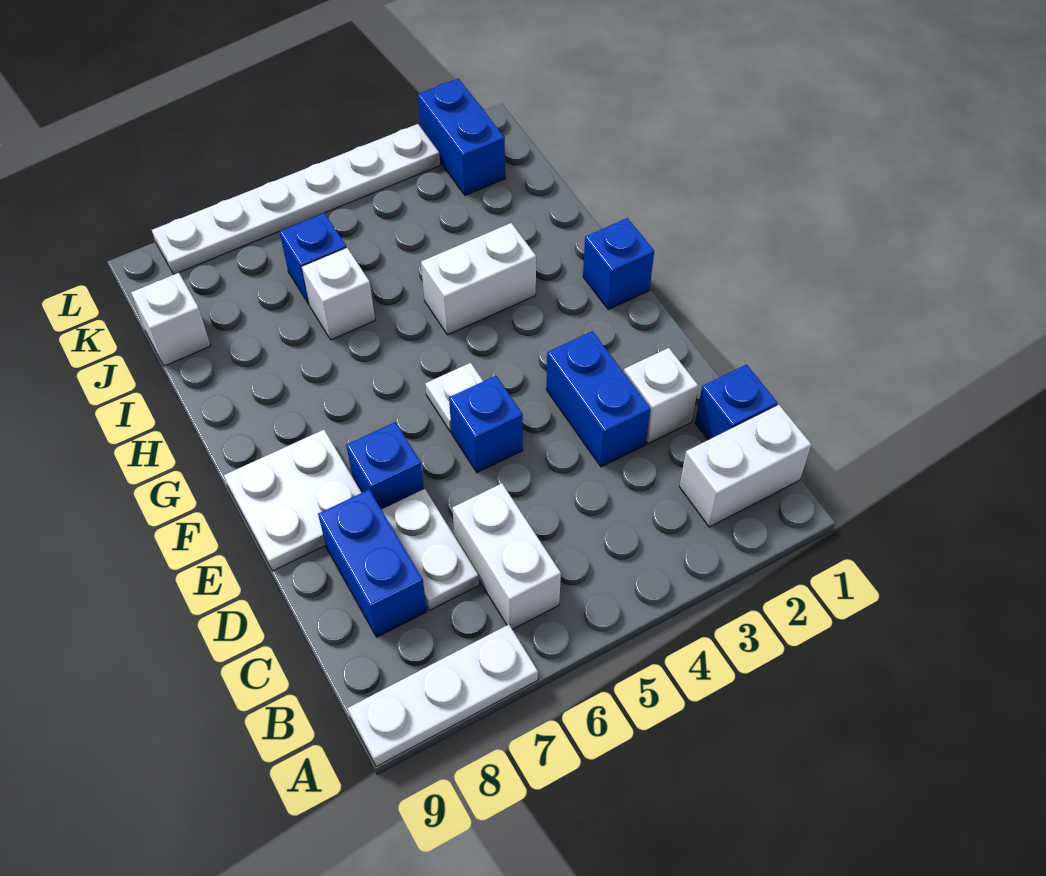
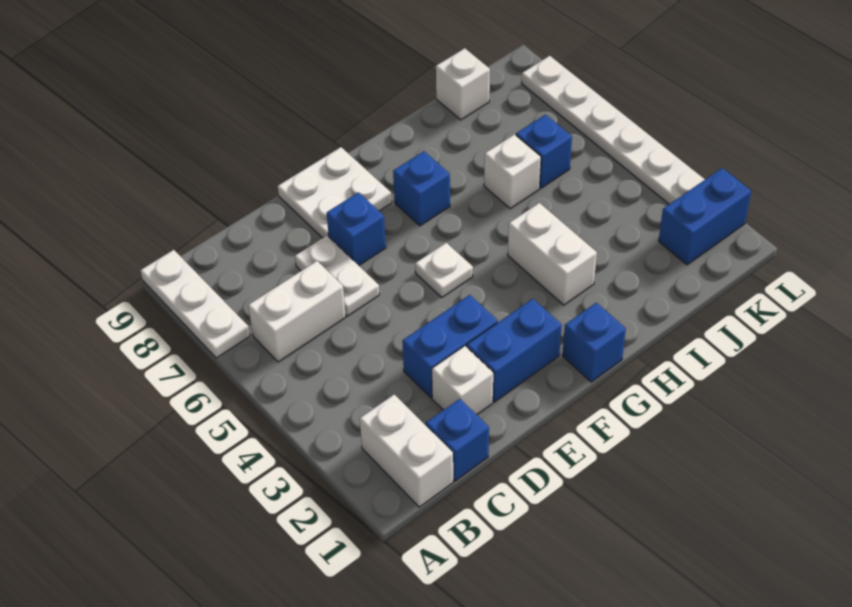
white 1x2 plate [381,489,479,610] -> white 1x2 plate turned to [295,236,379,316]
blue 1x2 brick [318,490,427,637] -> blue 1x2 brick moved to [467,299,562,402]
blue 1x1 brick [449,376,523,473] -> blue 1x1 brick moved to [393,151,450,226]

